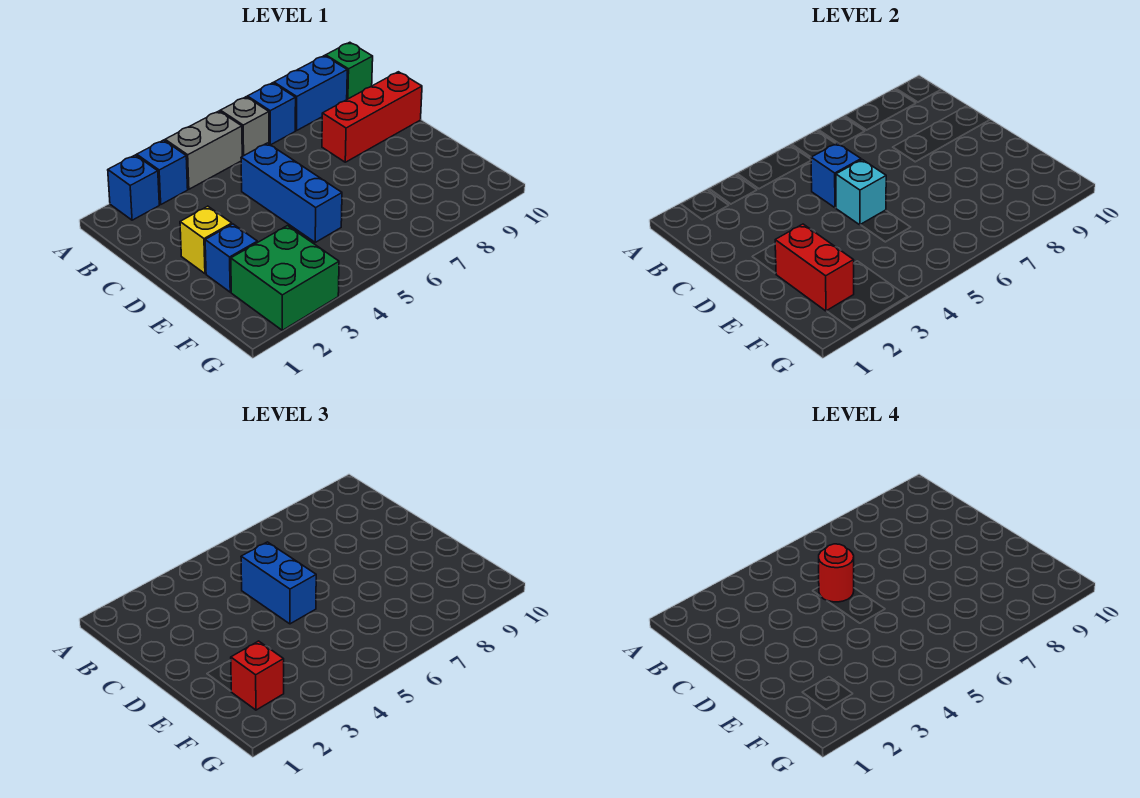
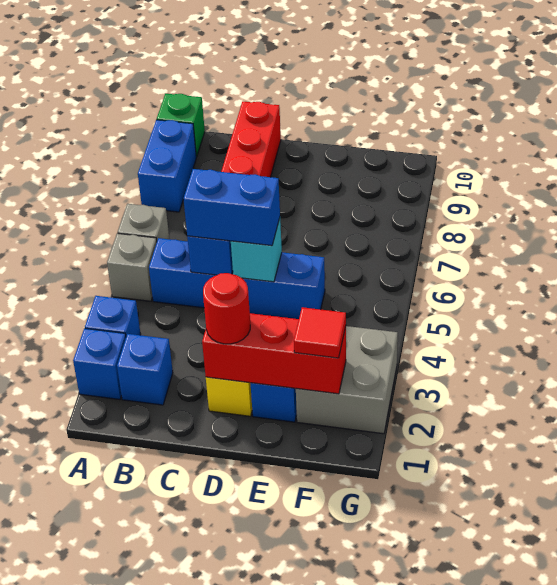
grey 1x2 brick [165,111,242,189] -> grey 1x1 brick [107,233,157,301]
blue 1x1 brick [247,83,296,145] -> blue 1x1 brick moved to [117,334,173,405]
blue 1x3 brick [241,143,342,242] -> blue 1x4 brick [149,238,325,319]
red 1x1 round brick [819,544,854,602] -> red 1x1 round brick moved to [203,273,250,344]
red 1x2 brick [775,224,854,311] -> red 1x3 brick [202,313,346,394]
green 2x2 brick [231,226,339,330] -> grey 2x2 brick [296,326,398,434]
red 1x1 brick [231,641,284,710] -> red 1x1 tile [294,307,346,358]

